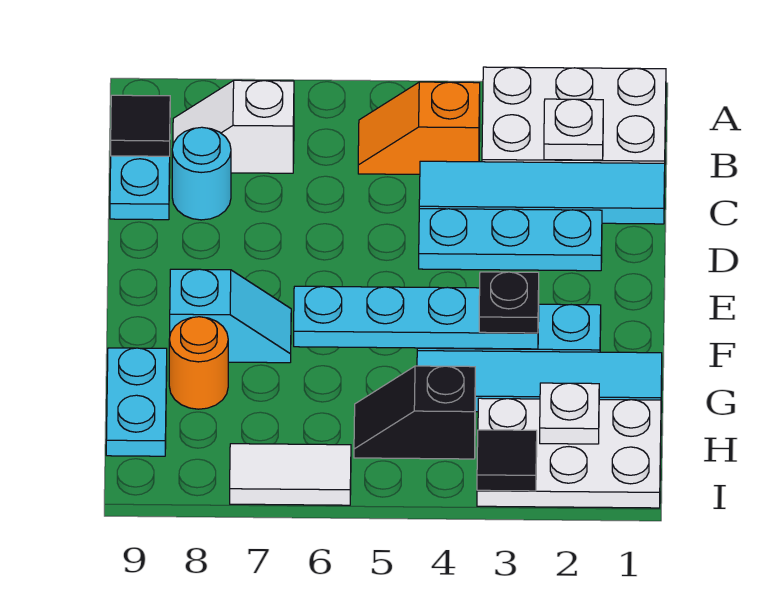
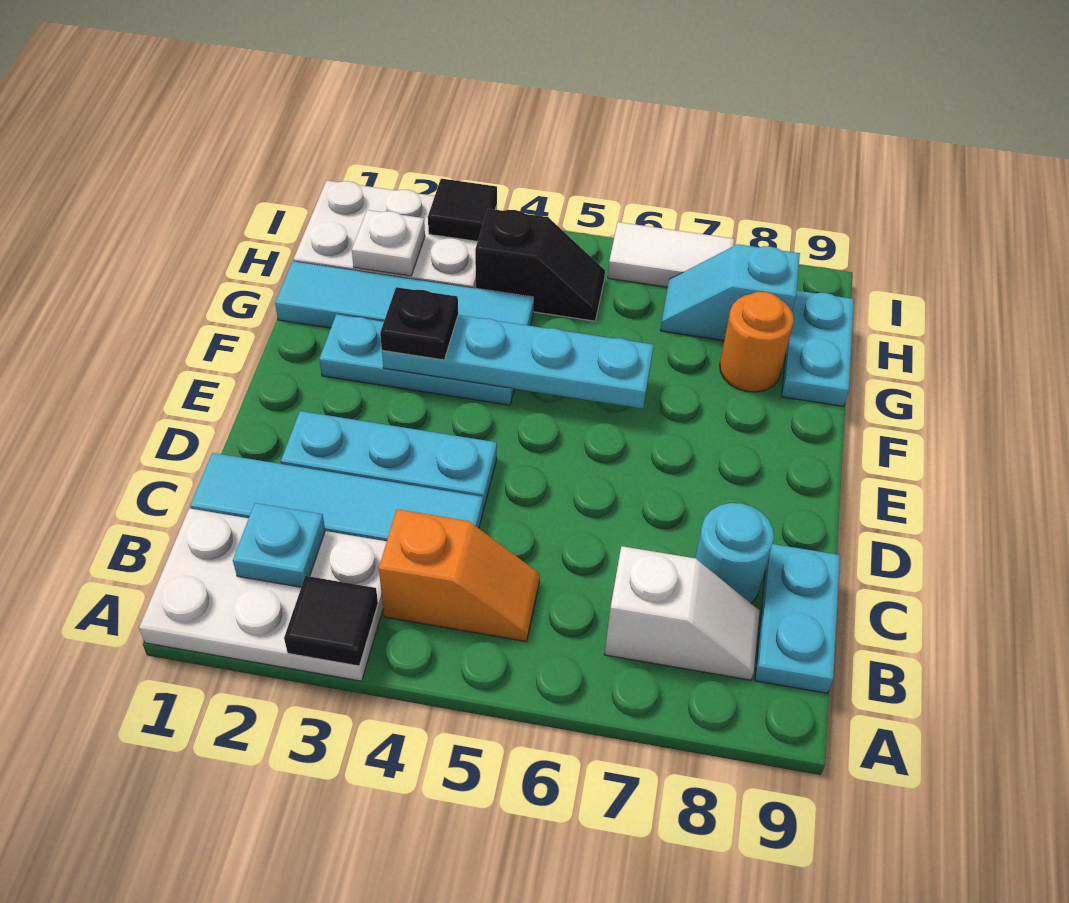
white 1x1 plate [544,99,603,160] -> cyan 1x1 plate [233,503,325,587]
black 1x1 tile [111,95,170,156] -> black 1x1 tile moved to [284,576,378,666]
cyan 1x2 slope [170,269,291,363] -> cyan 1x2 slope moved to [660,244,800,340]

